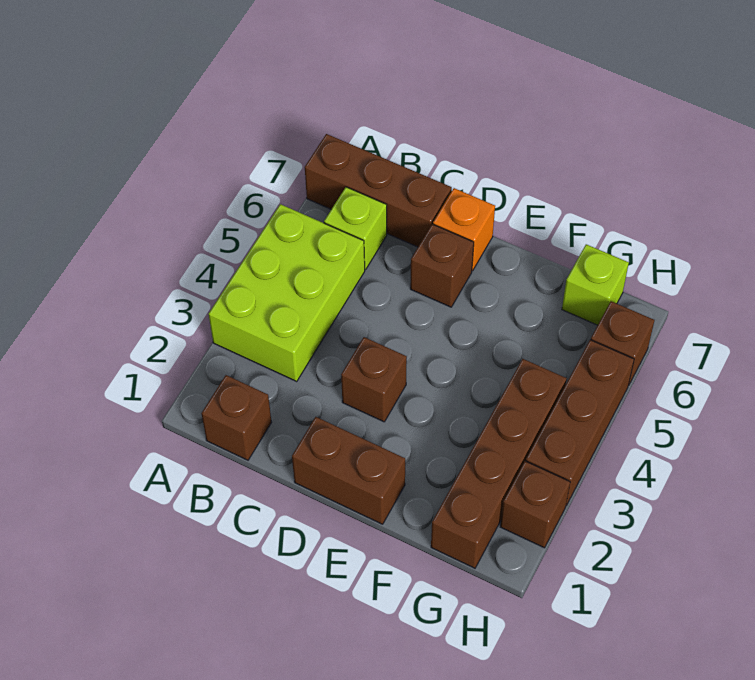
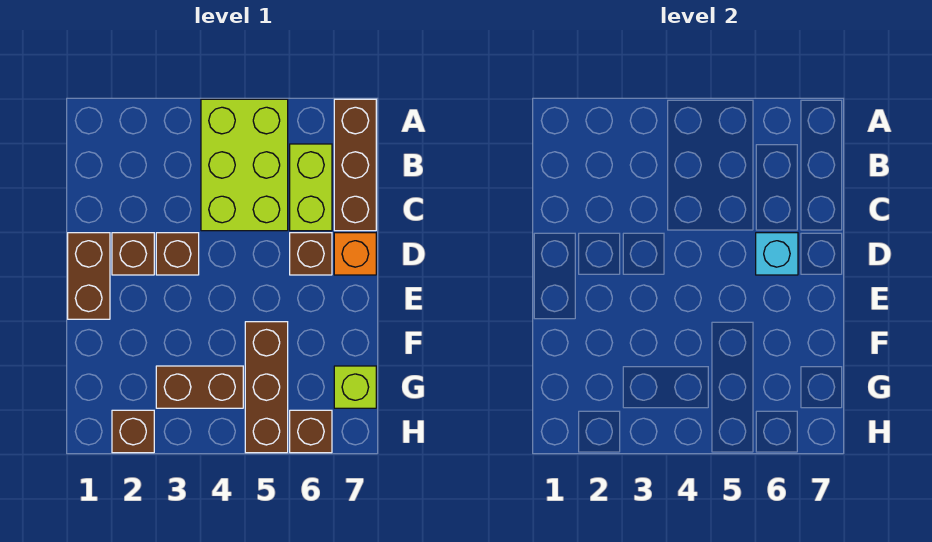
lime 2x3 brick [209,204,365,381] -> lime 2x3 brick turned to [201,99,288,231]
brown 1x1 brick [201,375,272,460] -> brown 1x1 brick moved to [112,233,154,275]
lime 1x1 brick [324,187,387,269] -> lime 1x2 brick [290,144,332,231]
none -> cyan 1x1 brick [756,233,798,275]
brown 1x4 brick [431,359,567,568] -> brown 1x2 brick [156,366,243,408]
brown 1x3 brick [526,340,634,506] -> brown 1x3 brick turned to [245,322,288,453]

